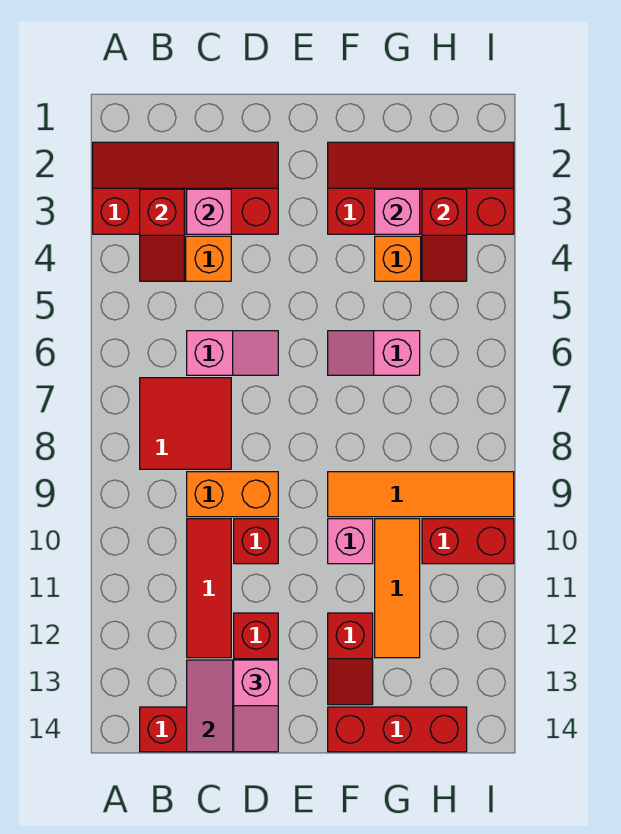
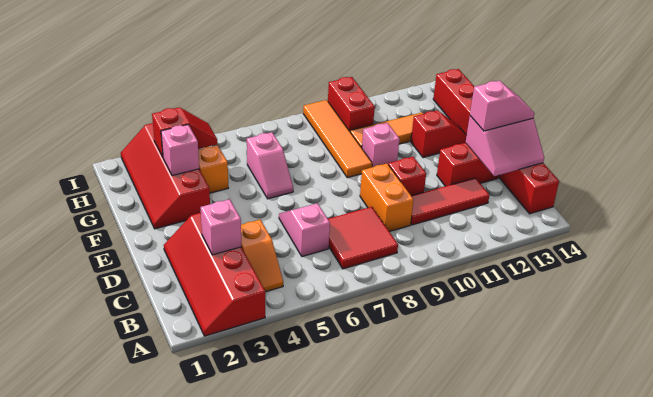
red 1x2 slope [140,189,184,281] -> none

